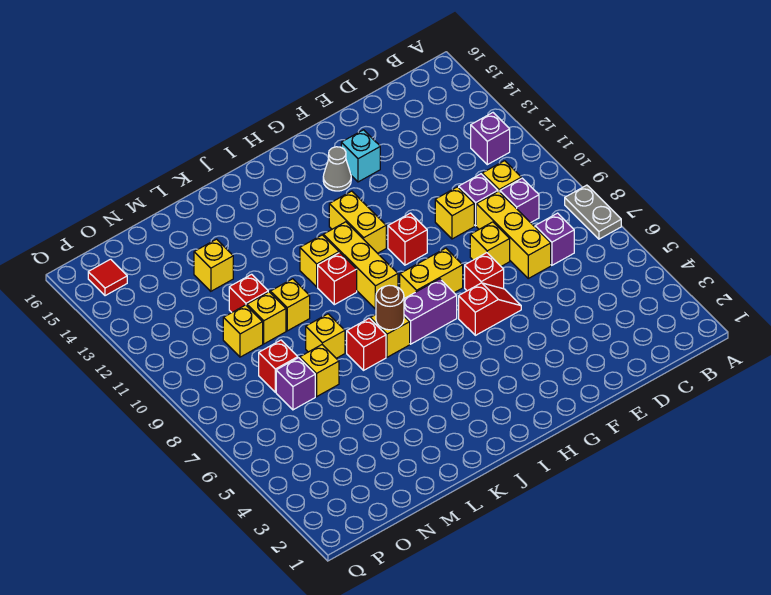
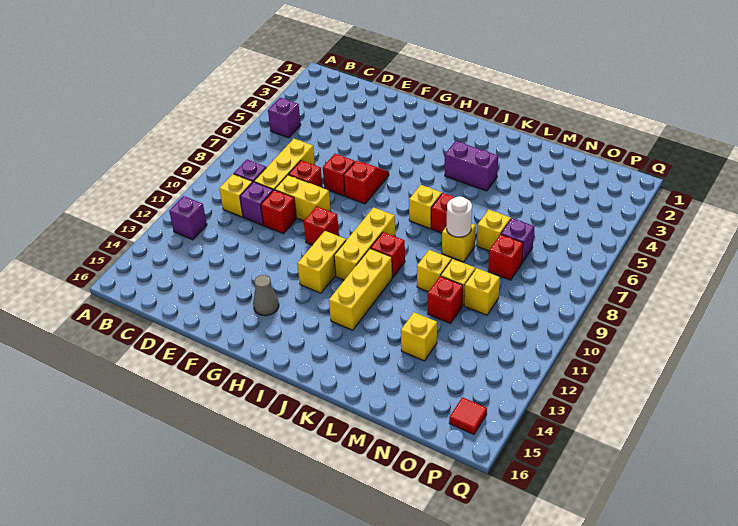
grey 1x2 plate [565,185,621,239] -> none
purple 1x1 brick [535,213,574,265] -> purple 1x1 brick moved to [268,98,301,138]
yellow 1x1 brick [470,222,510,266] -> red 1x1 brick [288,160,323,188]
yellow 1x1 brick [435,187,474,239] -> red 1x1 brick [261,190,297,234]
red 1x2 slope [459,283,521,335] -> red 1x2 slope turned to [344,161,389,204]
cyan 1x1 brick [341,130,380,182] -> none
yellow 1x2 brick [400,248,463,298] -> yellow 1x2 brick moved to [275,175,331,221]
purple 1x2 brick [404,279,457,344] -> purple 1x2 brick moved to [445,141,498,191]
brown 1x1 round brick [376,285,404,330] -> none
yellow 1x1 brick [300,235,339,287] -> yellow 1x3 brick [329,249,392,330]
none -> white 1x1 round brick [447,196,472,237]

